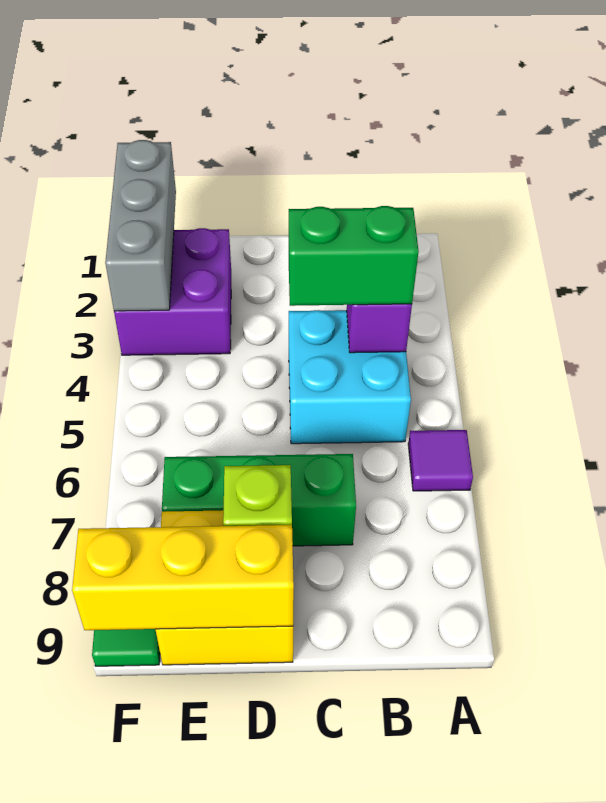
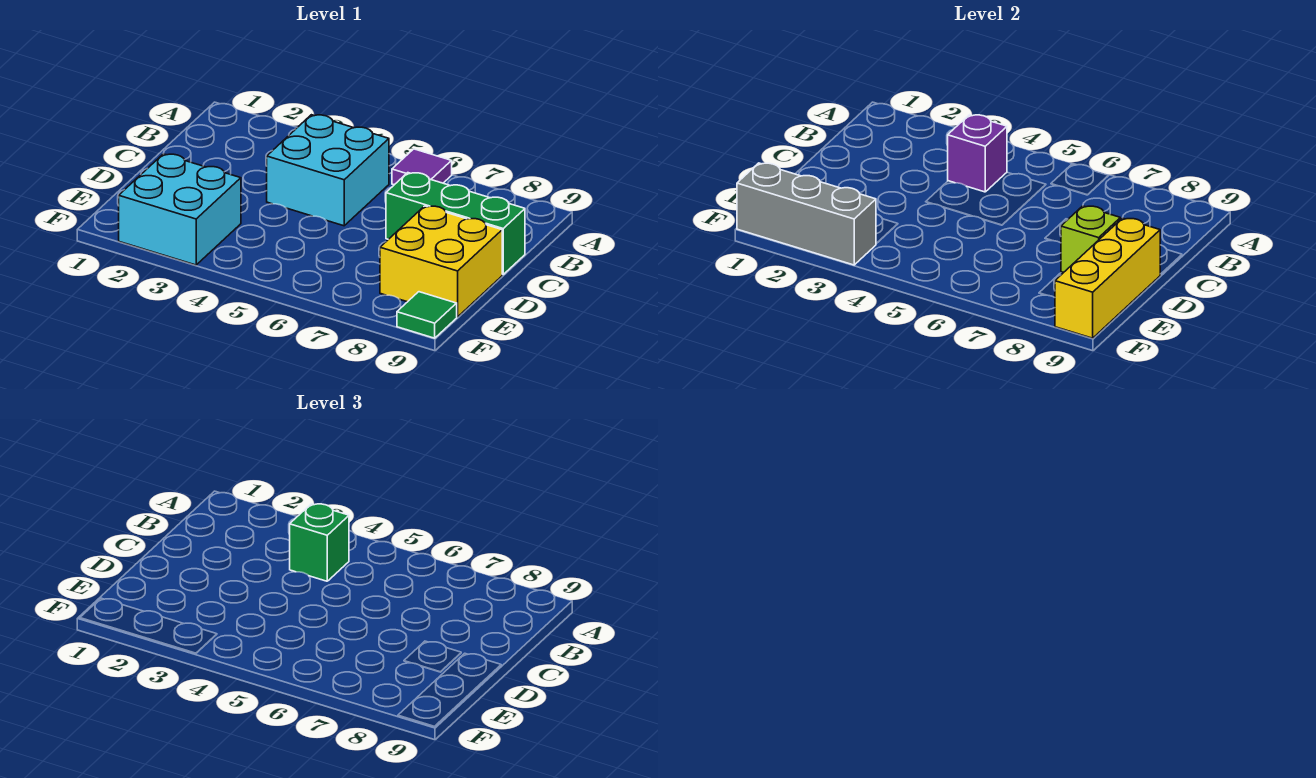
green 1x2 brick [289,206,419,306] -> green 1x1 brick [290,504,349,581]
green 1x3 brick [162,454,356,546] -> green 1x3 brick turned to [386,173,525,274]
purple 2x2 brick [114,228,231,355] -> cyan 2x2 brick [119,154,241,265]

